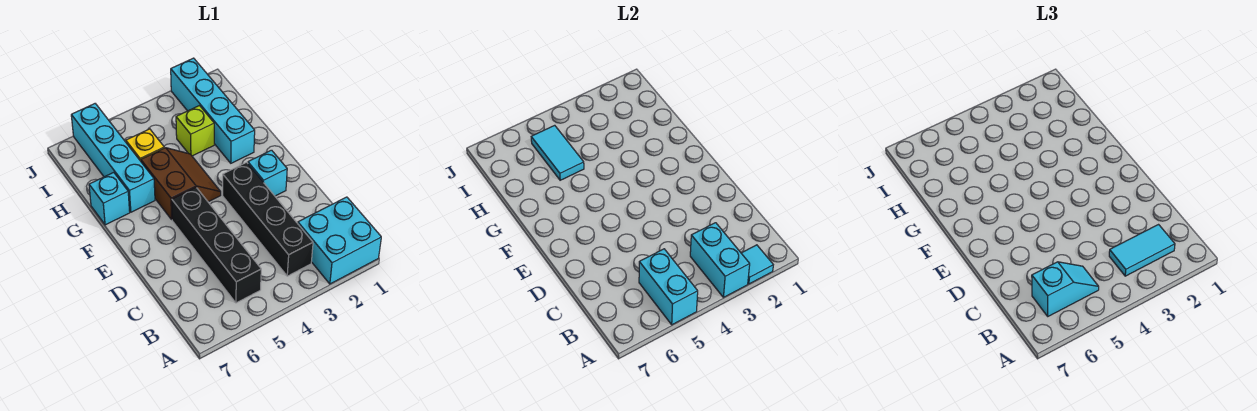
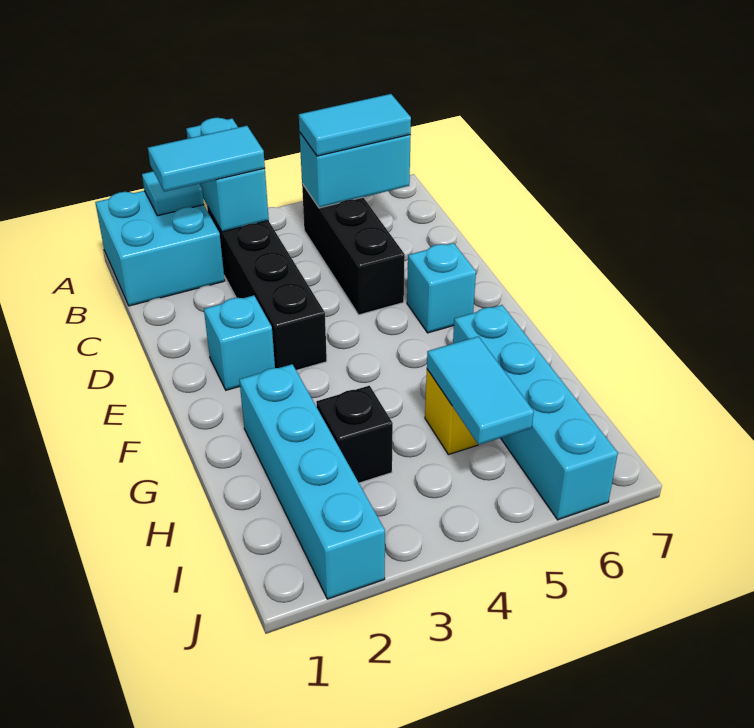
cyan 1x2 brick [639,249,698,325] -> cyan 1x2 brick turned to [300,133,411,208]
black 1x4 brick [172,187,261,303] -> black 1x3 brick [302,184,405,315]
cyan 1x2 slope [1032,262,1099,316] -> cyan 1x2 tile [299,94,411,156]
brown 2x2 slope [141,148,221,219] -> none
cyan 1x1 brick [89,172,130,225] -> cyan 1x1 brick moved to [407,243,476,333]
lime 1x1 brick [176,106,214,156] -> black 1x1 brick [316,386,393,483]

